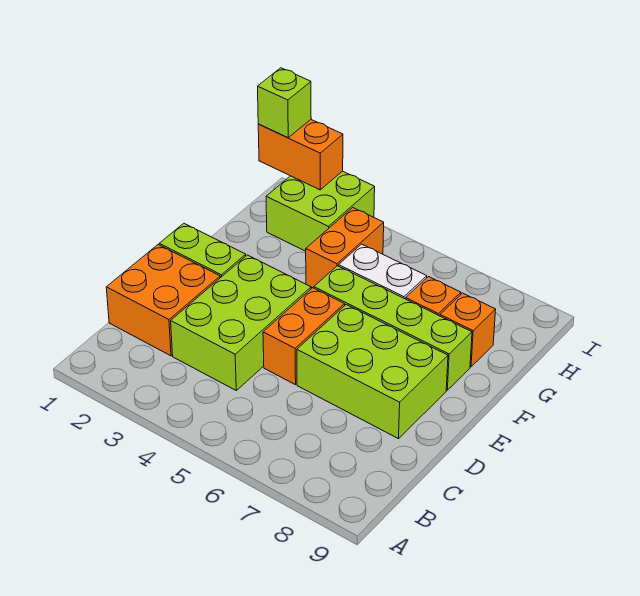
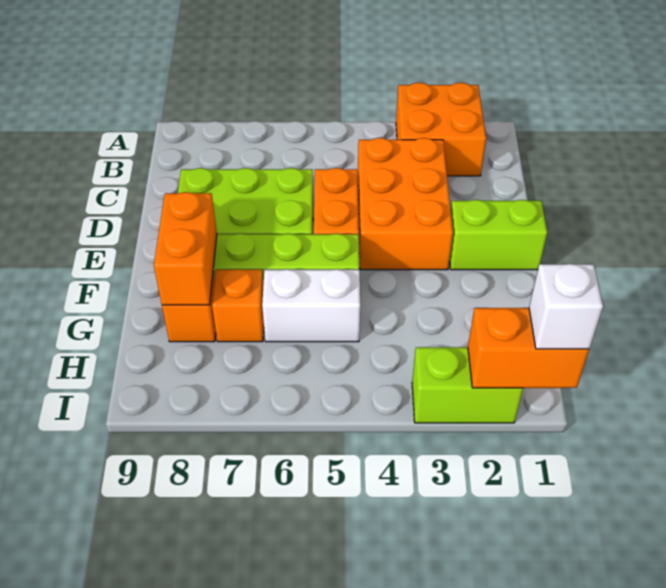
orange 2x2 brick [106,245,220,356] -> orange 2x2 brick moved to [396,82,486,176]
lime 2x3 brick [171,255,311,390] -> orange 2x3 brick [358,138,453,270]
orange 1x2 brick [306,208,384,288] -> orange 1x2 brick moved to [154,192,217,305]
lime 2x2 brick [266,171,375,251] -> lime 1x2 brick [412,347,523,423]
lime 1x1 brick [258,68,311,137] -> white 1x1 brick [529,264,603,349]

